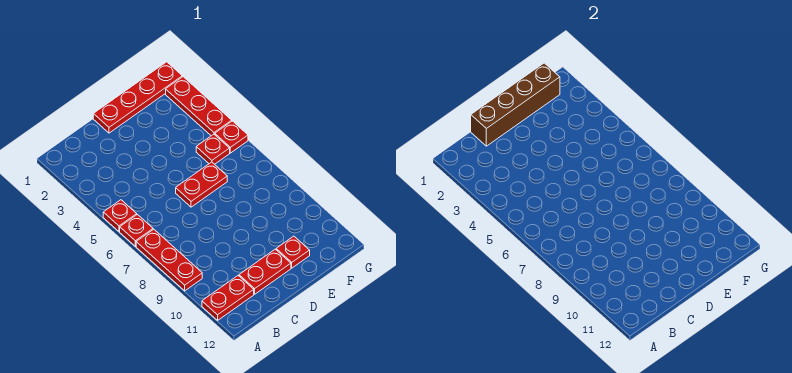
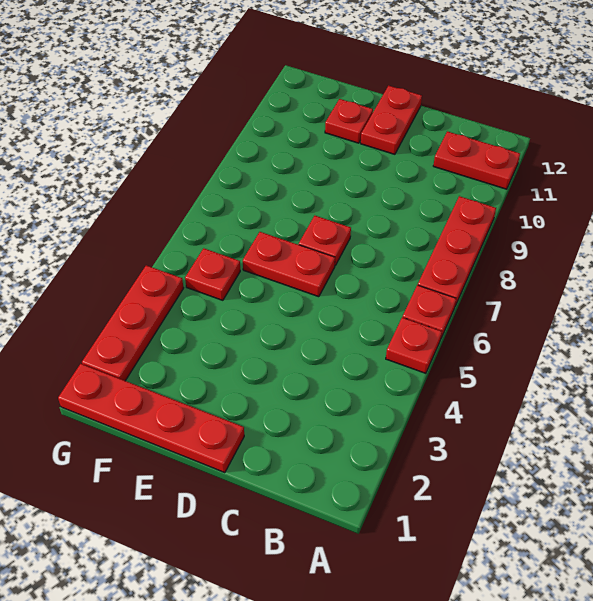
brown 1x4 brick [471,63,560,146] -> none
red 1x2 plate [239,249,291,294] -> red 1x2 plate turned to [361,86,422,154]
red 1x1 plate [215,121,248,153] -> red 1x1 plate moved to [299,216,351,265]

